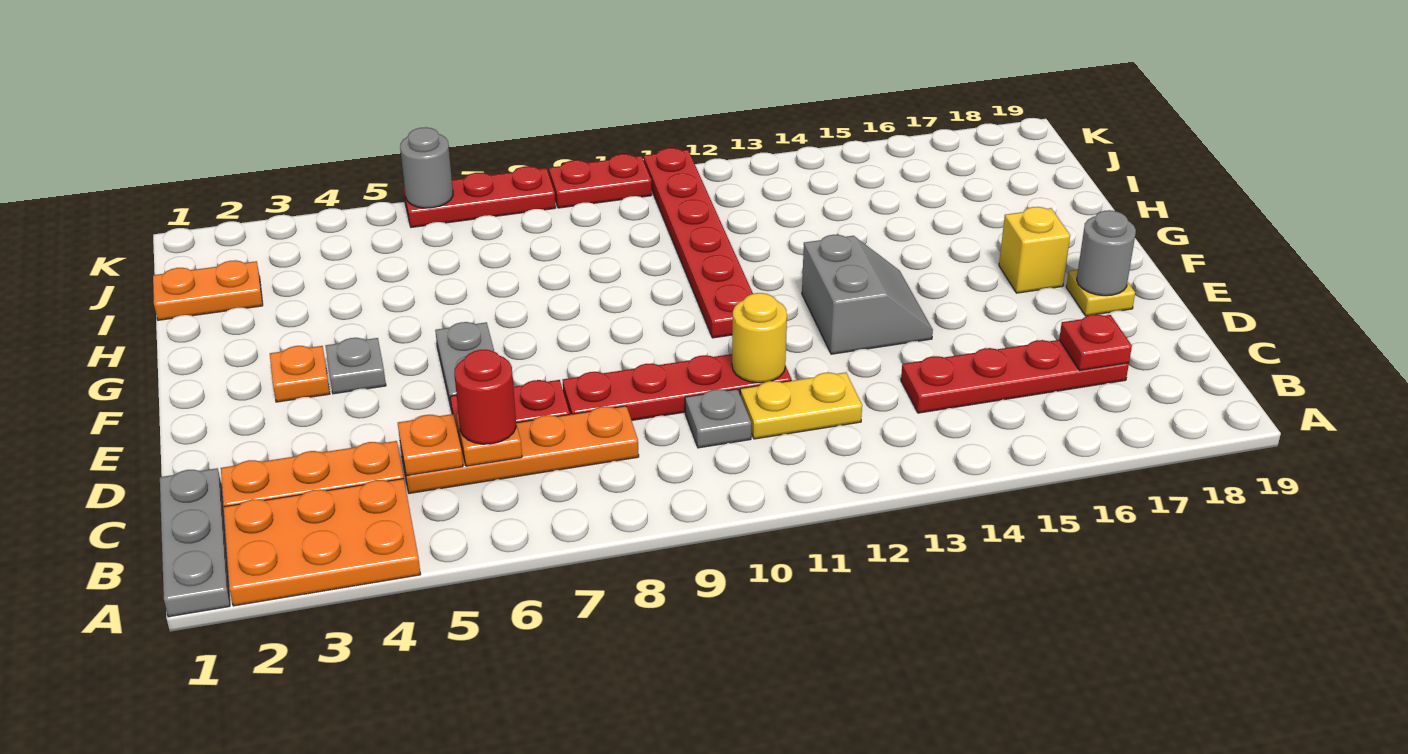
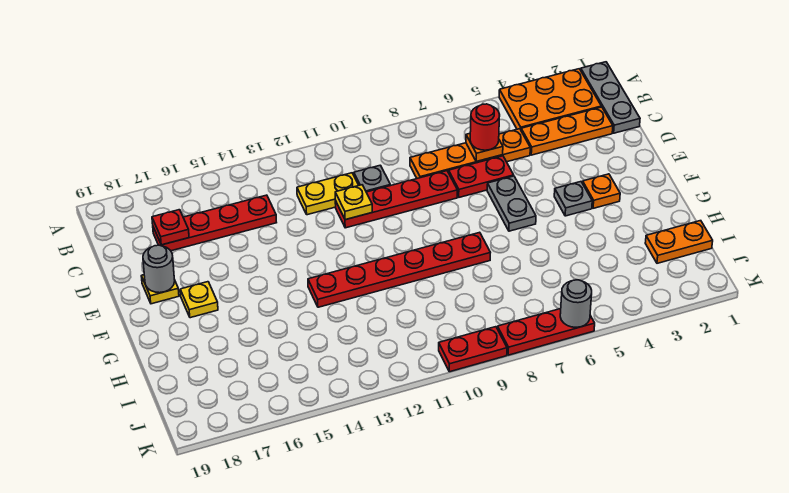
orange 1x1 plate [398,414,463,476] -> none
yellow 1x1 round brick [732,293,787,383] -> yellow 1x1 plate [335,185,372,220]
grey 2x2 slope [802,235,933,354] -> none
red 1x6 plate [644,148,753,338] -> red 1x6 plate turned to [308,232,490,307]
yellow 1x1 brick [999,207,1070,293] -> yellow 1x1 plate [180,282,218,318]

